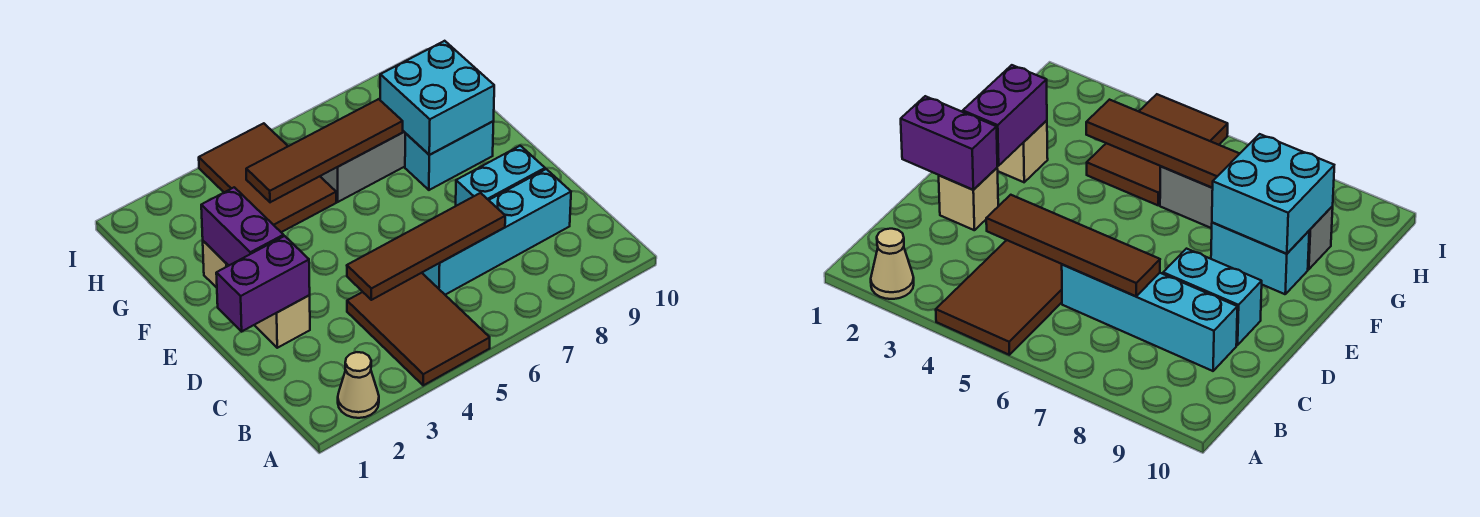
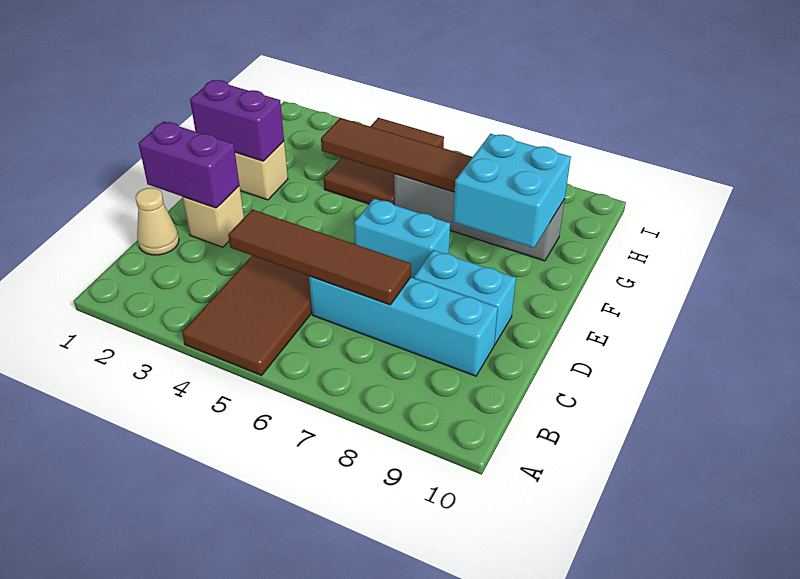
tan 1x1 cone [338,352,379,418] -> tan 1x1 cone moved to [136,188,179,255]
purple 1x2 brick [201,187,284,265] -> purple 1x2 brick turned to [190,80,284,161]
cyan 1x2 brick [405,121,494,190] -> cyan 1x2 brick moved to [354,199,450,278]

